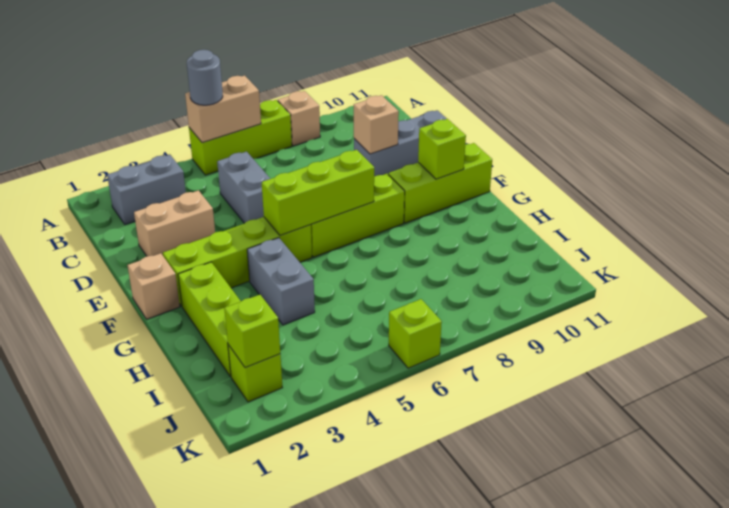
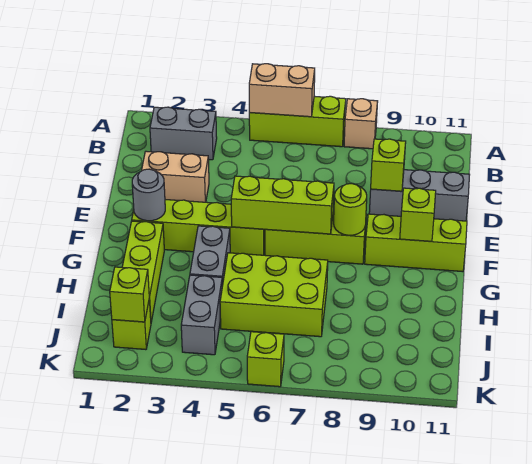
grey 1x1 round brick [187,50,223,105] -> grey 1x1 round brick moved to [132,169,165,221]
grey 1x2 brick [217,152,270,223] -> grey 1x2 brick moved to [181,275,222,355]
tan 1x1 brick [354,95,399,154] -> lime 1x1 brick [371,139,406,191]
tan 1x1 brick [128,253,180,319] -> none
none -> lime 1x1 round brick [334,184,367,235]
none -> lime 2x3 brick [220,253,328,337]

